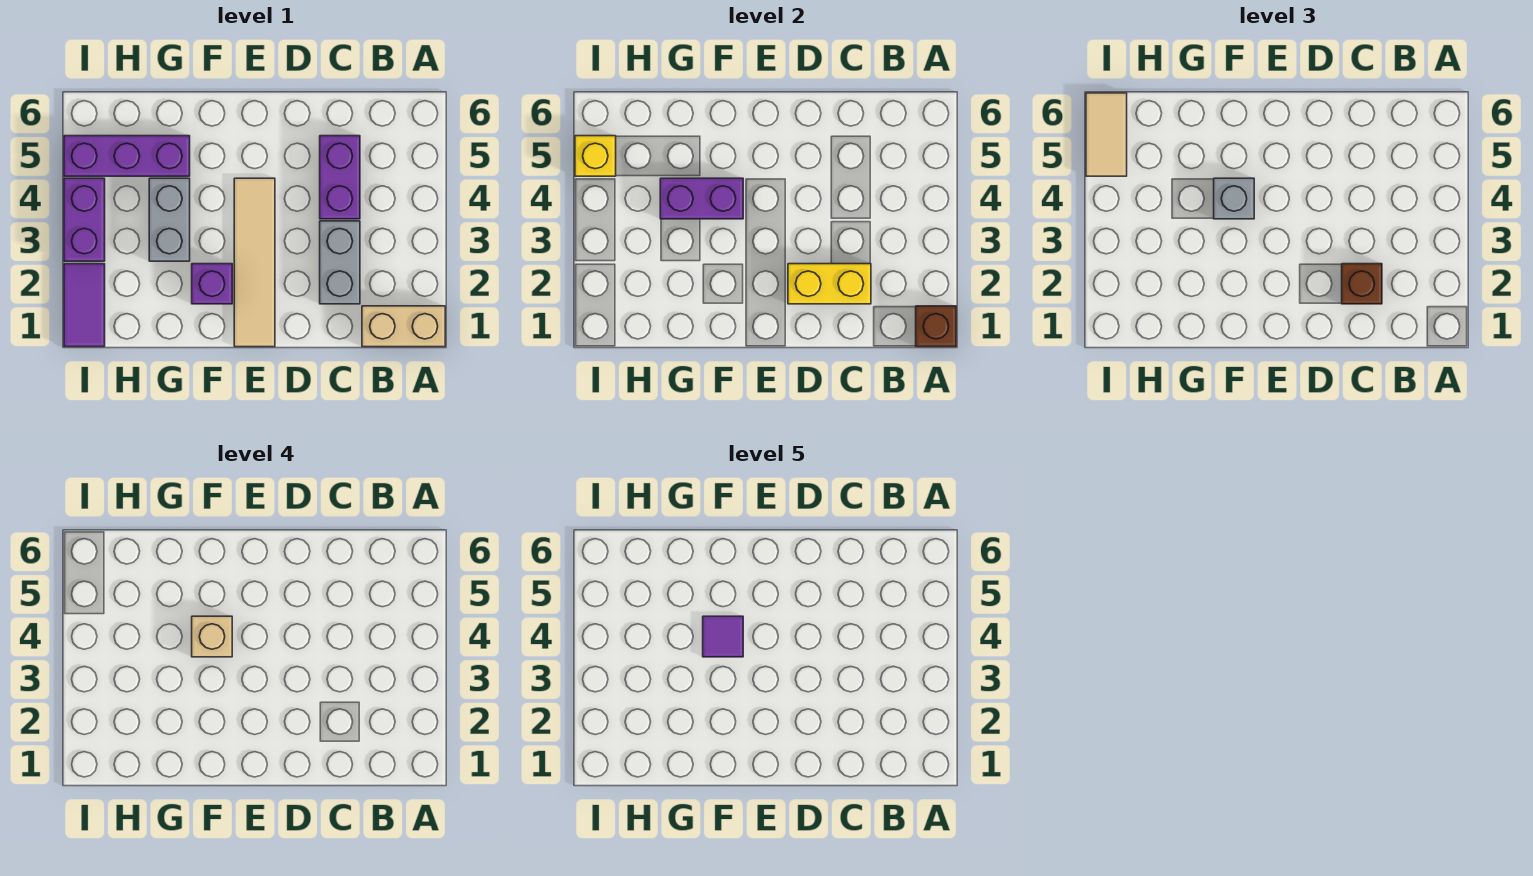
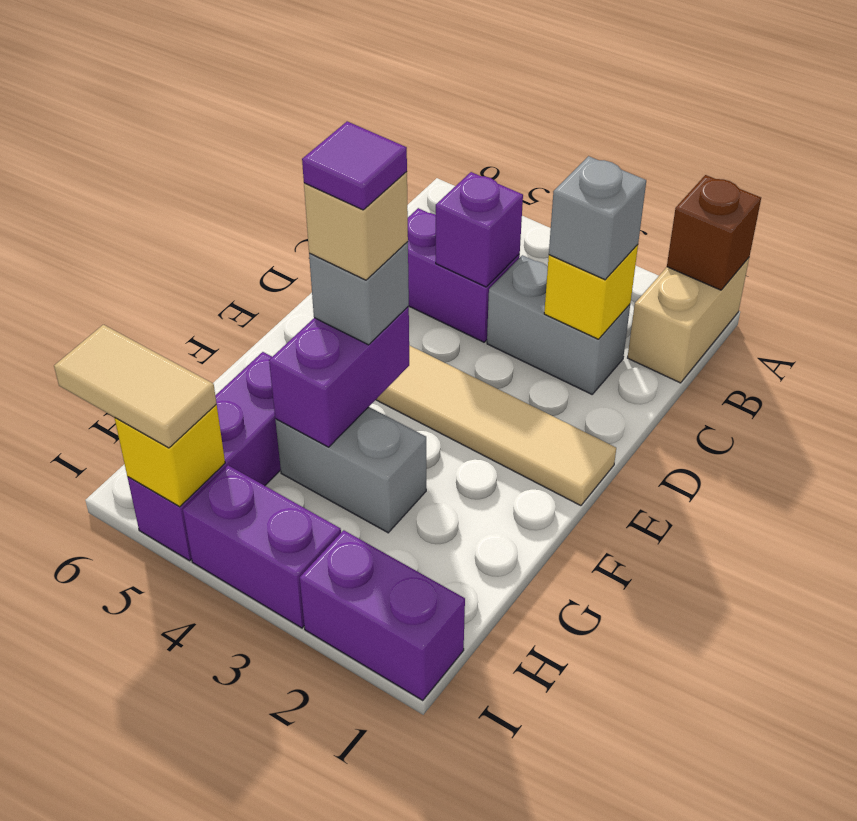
yellow 1x2 brick [788,264,871,304] -> yellow 1x1 brick [544,245,638,339]
brown 1x1 brick [1342,264,1382,304] -> grey 1x1 brick [549,156,646,280]
purple 1x1 brick [192,264,232,304] -> purple 1x1 brick moved to [436,172,523,287]
purple 1x2 tile [64,264,105,347] -> purple 1x2 brick [300,530,465,701]

